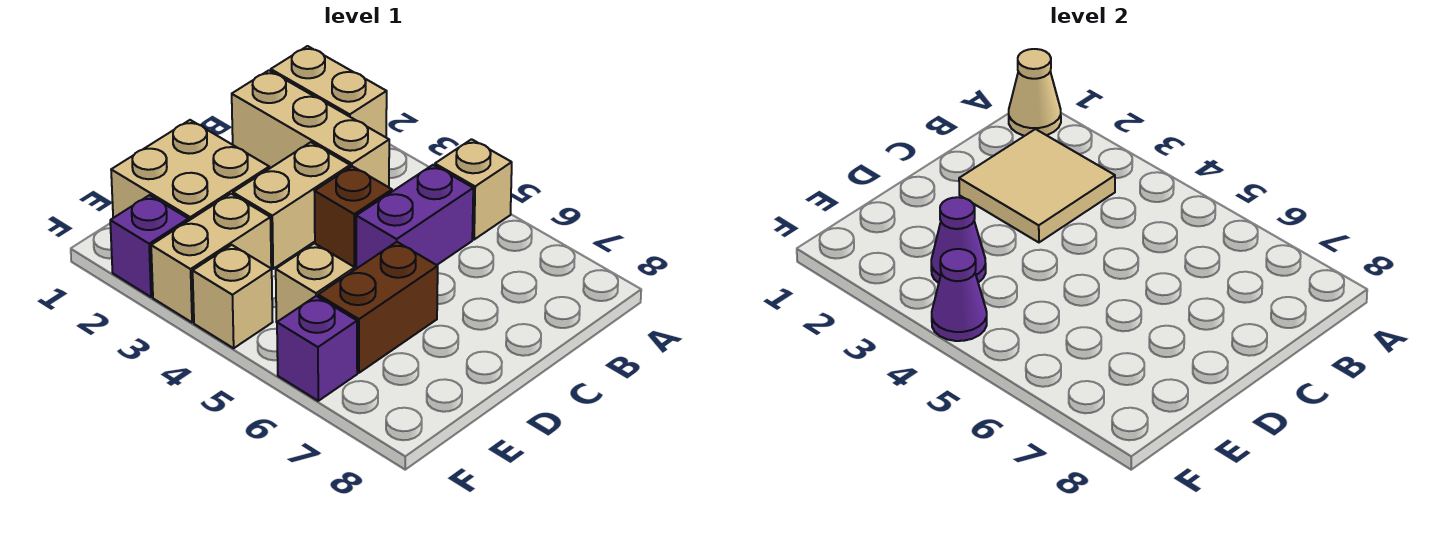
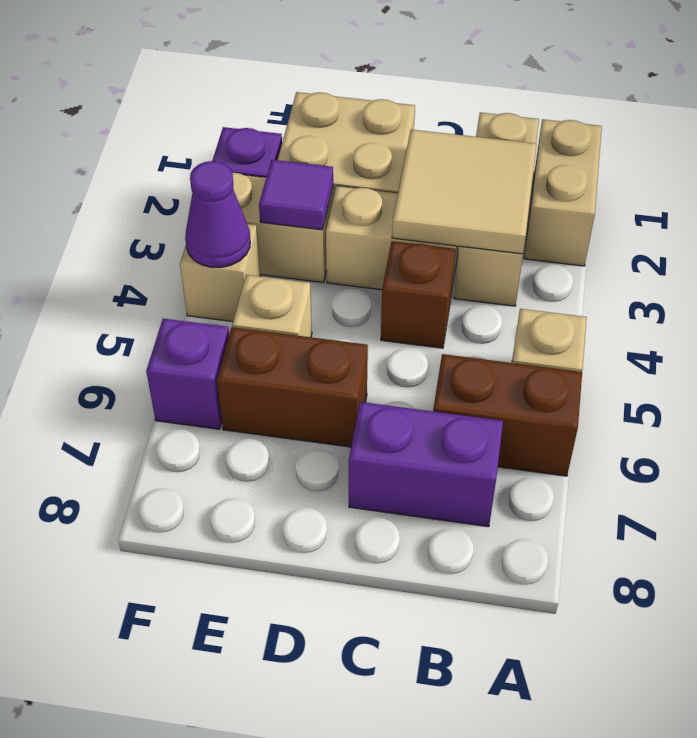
tan 1x1 cone [1009,49,1061,136] -> none
none -> brown 1x2 brick [433,354,582,476]
purple 1x2 brick [356,165,473,269] -> purple 1x2 brick moved to [349,402,503,527]
purple 1x1 cone [931,197,986,283] -> purple 1x1 tile [259,160,333,230]

